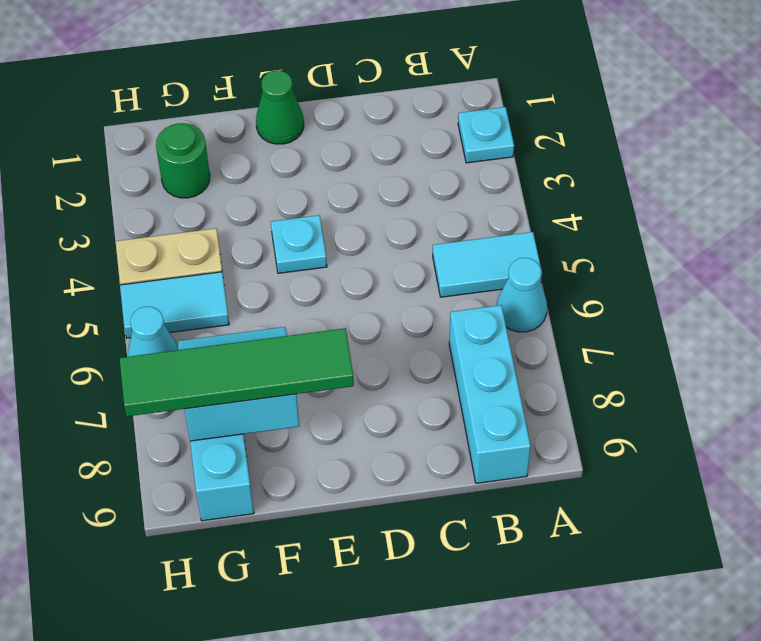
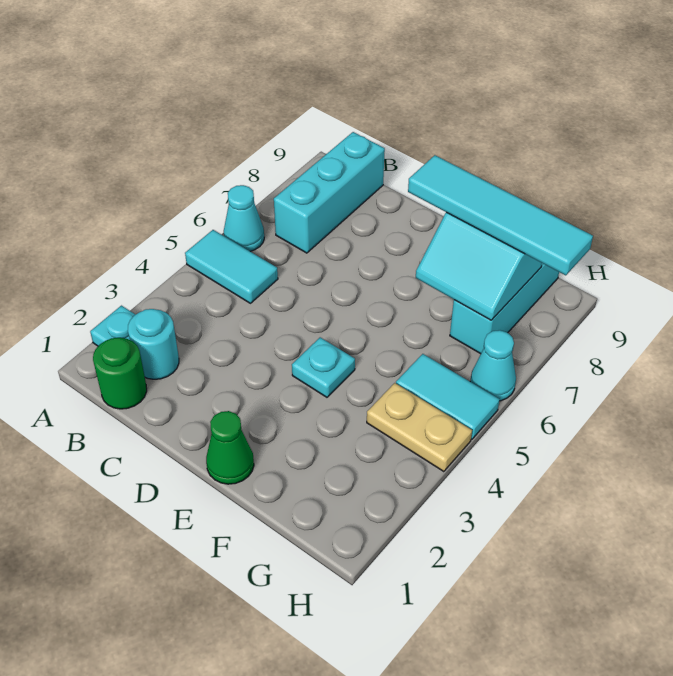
none -> cyan 1x1 round brick [128,309,179,379]
green 1x4 tile [120,328,354,416] -> cyan 1x4 tile [408,155,593,275]
green 1x1 round brick [156,123,210,198] -> green 1x1 round brick moved to [93,338,147,409]

